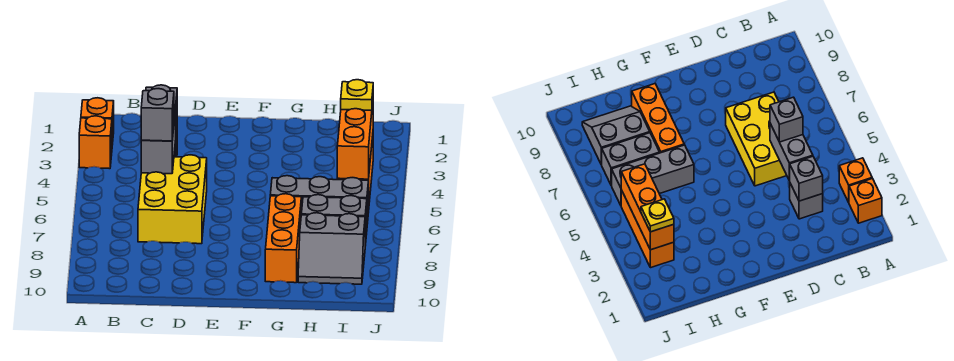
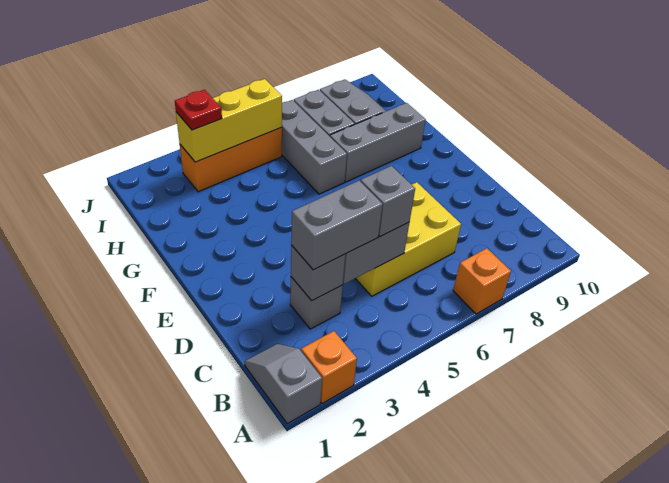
none -> grey 1x2 slope [245,344,322,424]
orange 1x1 brick [79,116,112,169] -> orange 1x1 brick moved to [453,248,511,314]
none -> grey 1x2 brick [291,181,383,270]
orange 1x3 brick [265,194,301,283] -> grey 1x3 brick [330,103,426,182]
orange 1x3 brick [337,103,373,179] -> yellow 1x3 brick [176,79,282,162]
yellow 1x1 plate [341,80,373,110] -> red 1x1 plate [175,90,222,130]

